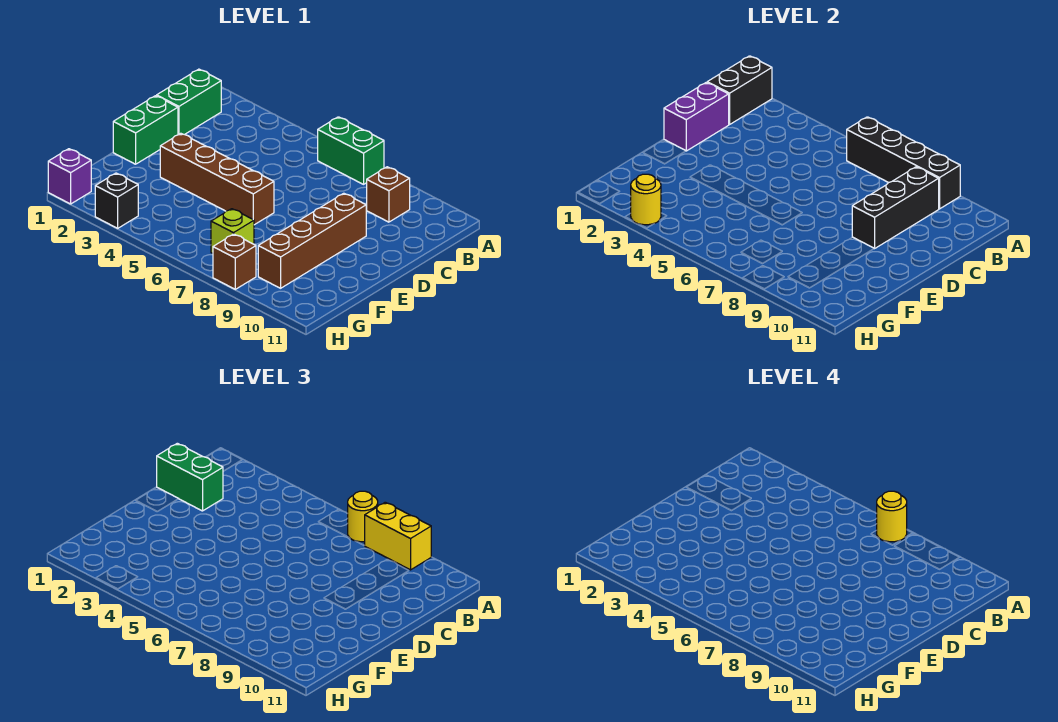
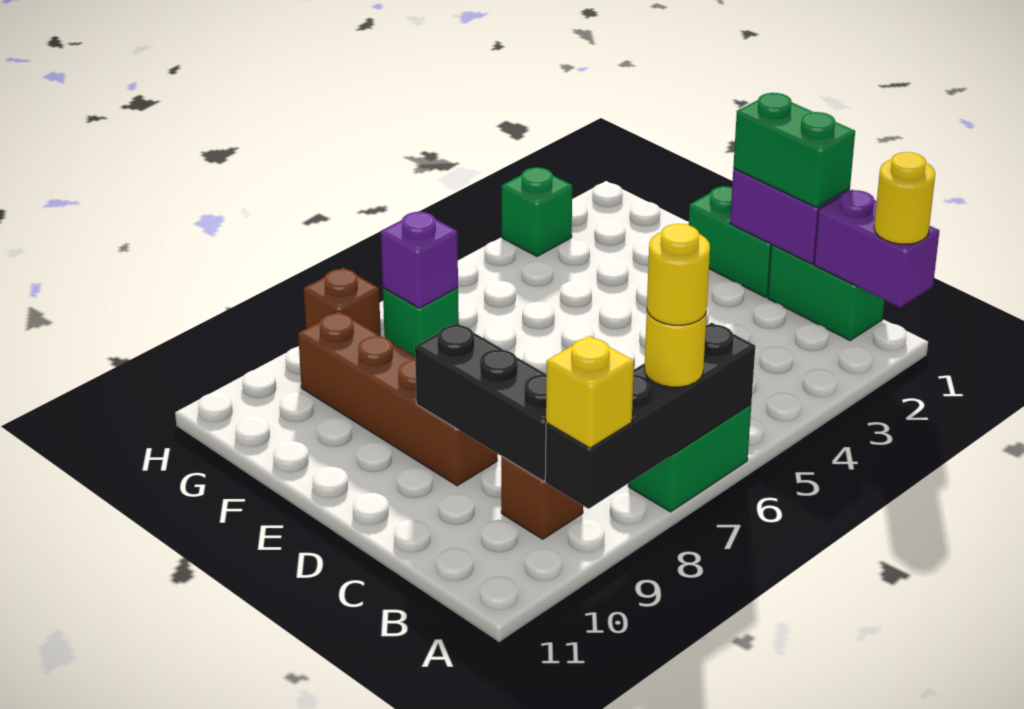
black 1x2 brick [707,56,772,125] -> purple 1x2 brick [814,190,939,307]
yellow 1x2 brick [365,502,431,570] -> yellow 1x1 brick [546,336,634,448]
green 1x2 brick [157,443,223,511] -> green 1x2 brick turned to [733,93,855,207]
brown 1x4 brick [160,133,274,225] -> none
lime 1x1 brick [211,209,254,253] -> green 1x1 brick [383,288,459,356]
purple 1x1 brick [48,149,91,204] -> purple 1x1 brick moved to [381,211,458,308]
black 1x1 brick [95,173,138,228] -> green 1x1 brick [502,167,572,256]
yellow 1x1 round brick [631,174,661,225] -> yellow 1x1 round brick moved to [874,152,935,244]

